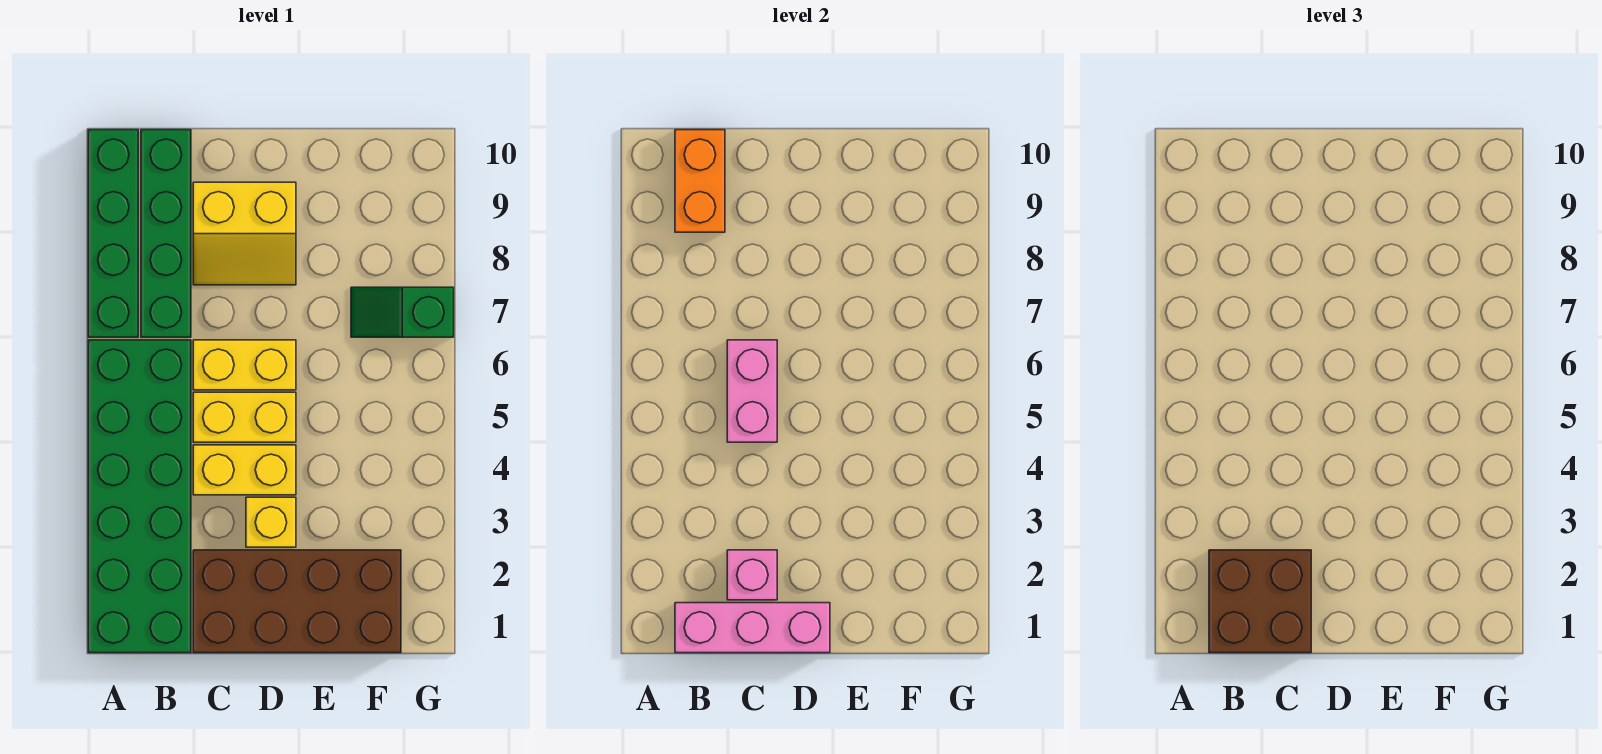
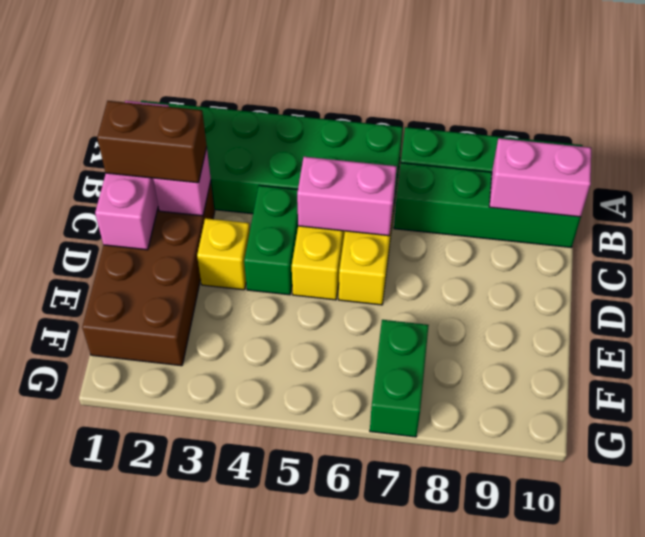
brown 2x2 brick [1209,550,1311,653] -> brown 1x2 brick [97,101,207,183]
orange 1x2 brick [675,130,725,232] -> pink 1x2 brick [489,138,591,217]
yellow 1x2 brick [193,445,296,495] -> green 1x2 brick [244,185,298,295]
yellow 2x2 slope [193,182,296,285] -> none
green 1x2 slope [351,287,454,337] -> green 1x2 brick [370,320,429,437]

